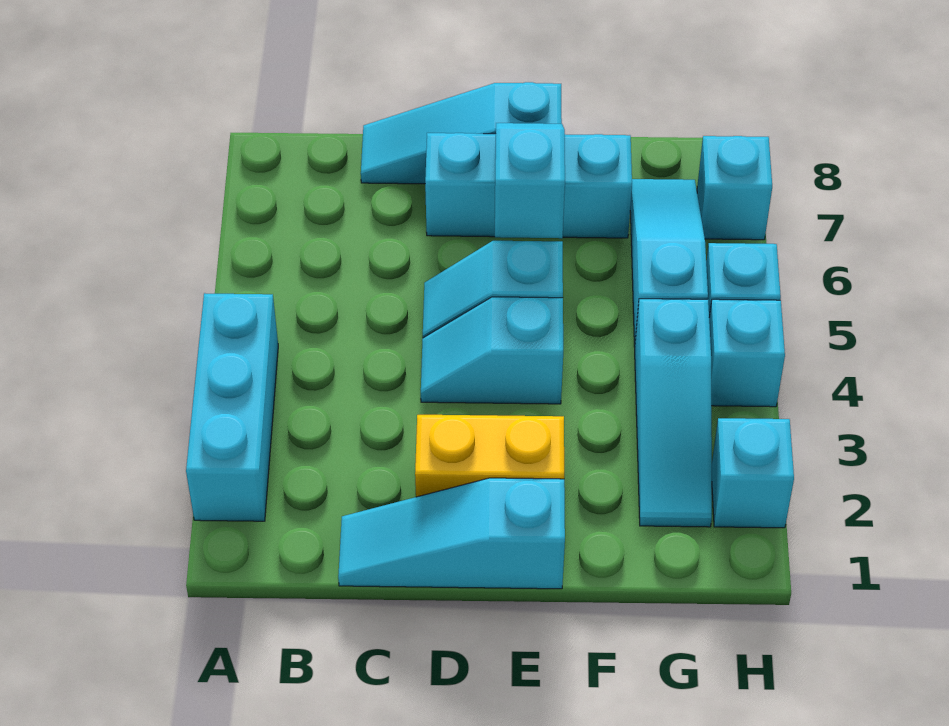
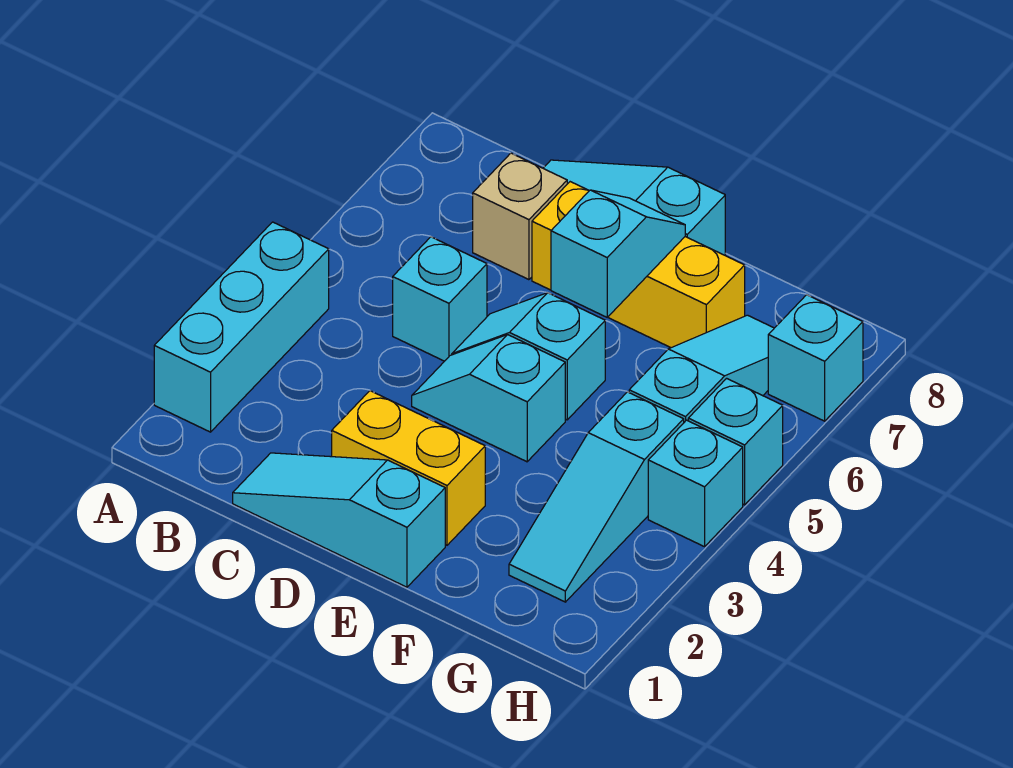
none -> tan 1x1 brick [473,153,567,280]
cyan 1x3 brick [425,133,632,238] -> yellow 1x3 brick [532,182,745,348]
cyan 1x1 brick [712,418,794,528] -> cyan 1x1 brick moved to [393,237,487,361]

